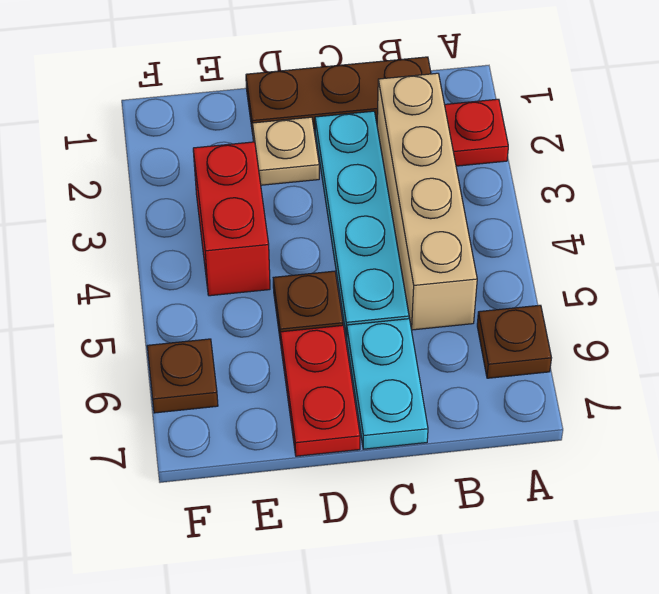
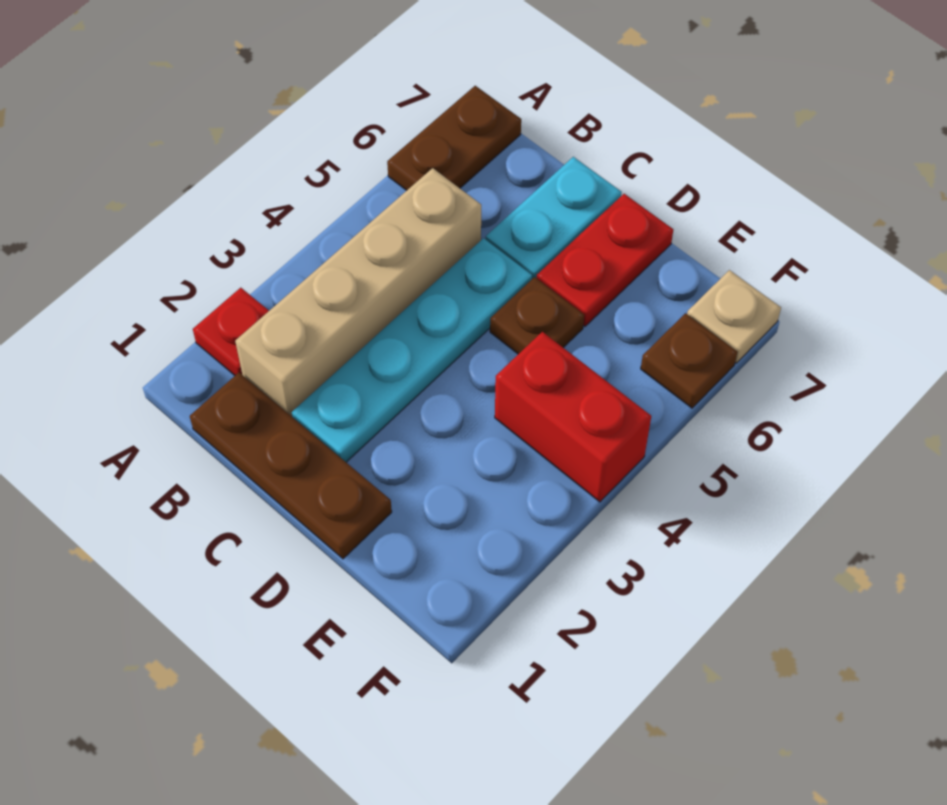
brown 1x1 plate [477,305,551,378] -> brown 1x2 plate [387,86,521,190]
tan 1x1 plate [252,117,319,185] -> tan 1x1 plate moved to [687,270,781,363]
red 1x2 brick [193,142,270,296] -> red 1x2 brick turned to [495,332,651,502]

